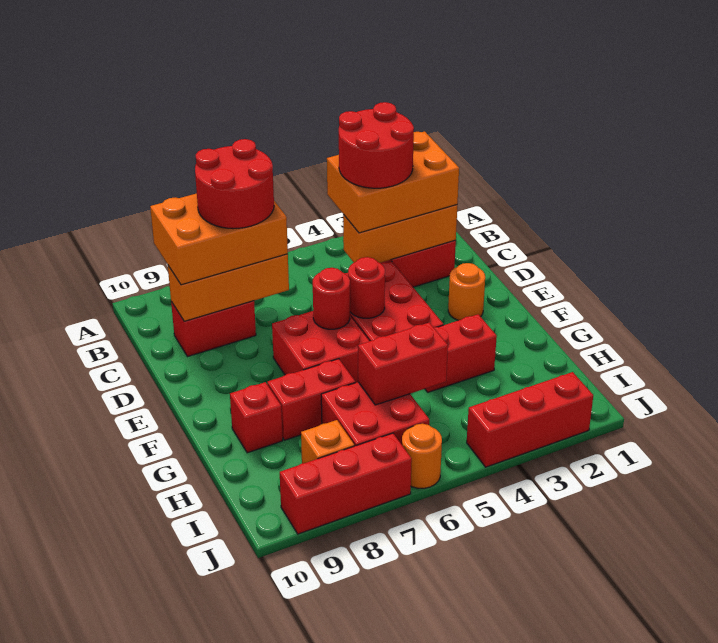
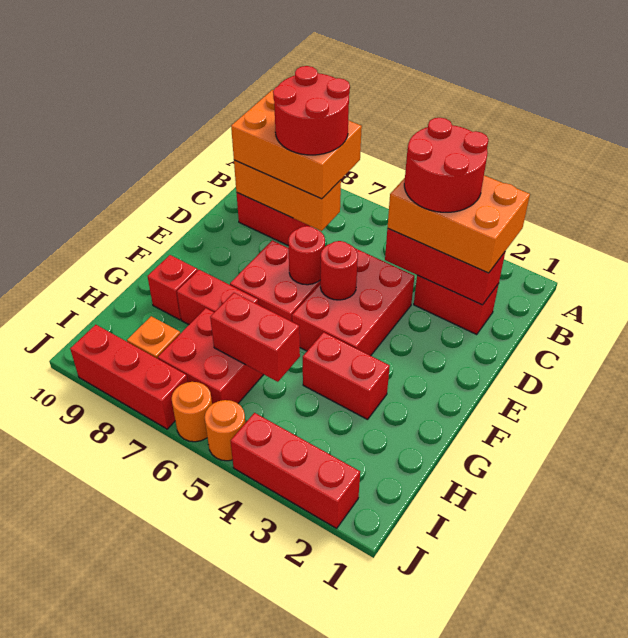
orange 1x3 brick [343,205,457,263] -> red 1x3 brick [385,229,505,305]
orange 1x1 round brick [448,263,485,320] -> orange 1x1 round brick moved to [205,400,245,461]

